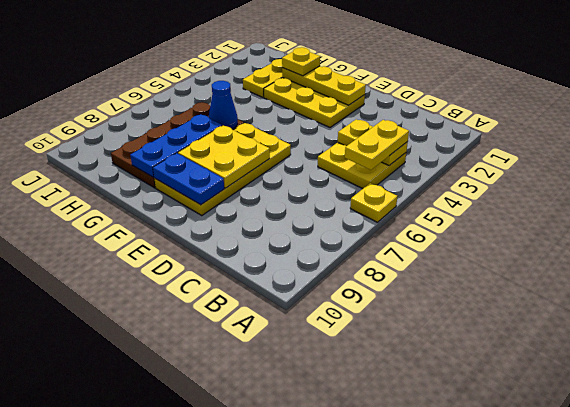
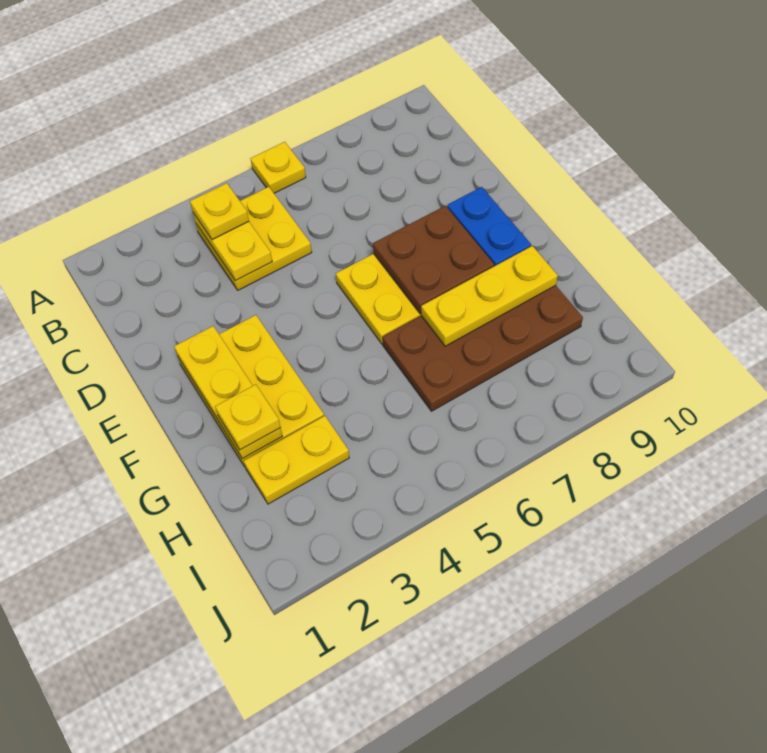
yellow 1x2 plate [345,120,409,170] -> yellow 1x1 plate [190,183,249,240]
yellow 2x2 plate [178,125,270,188] -> brown 2x2 plate [373,206,494,314]
blue 1x1 cone [209,81,238,129] -> none
blue 1x3 plate [130,114,222,177] -> yellow 1x3 plate [421,246,558,346]

